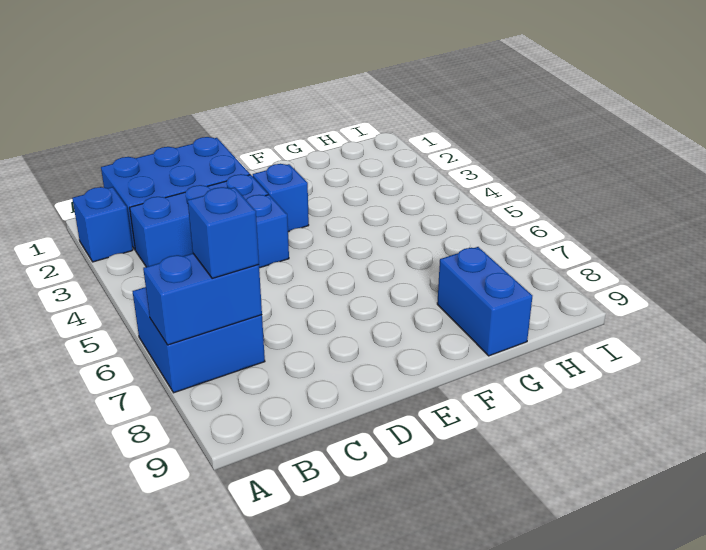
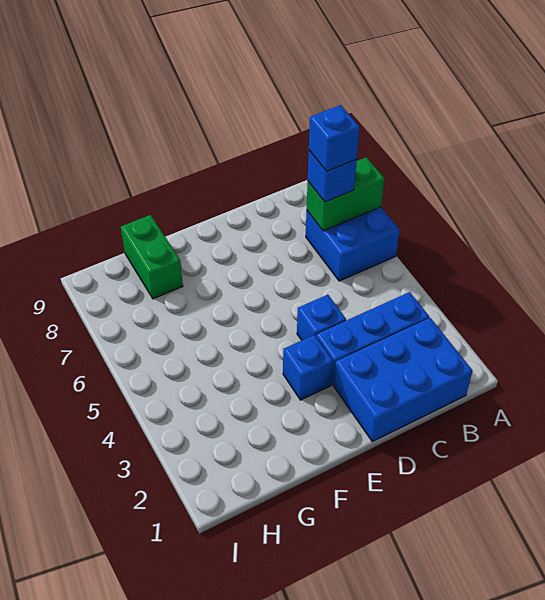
blue 1x1 brick [72,187,133,262] -> blue 1x1 brick moved to [309,105,359,171]
blue 1x2 brick [143,253,262,345] -> green 1x2 brick [307,157,384,231]
blue 1x2 brick [437,247,532,356] -> green 1x2 brick [121,215,183,299]

